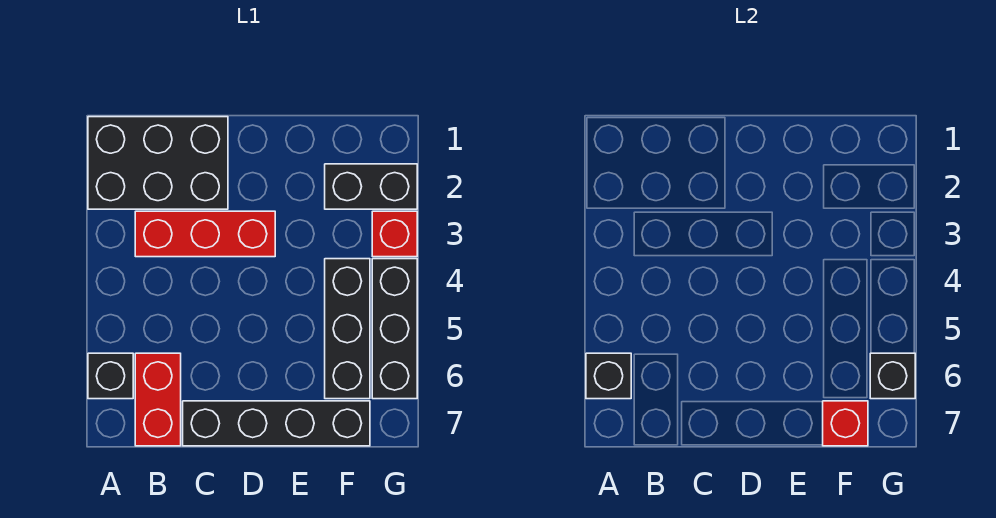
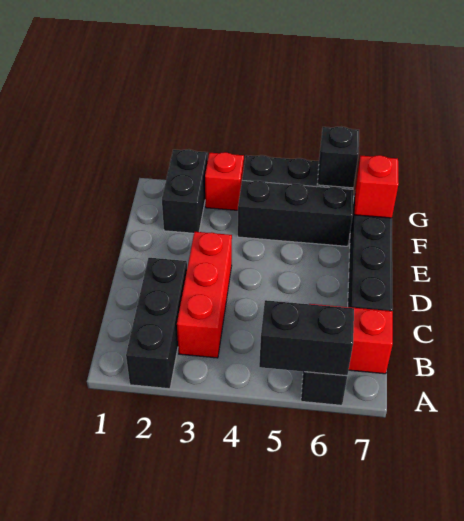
black 2x3 brick [88,117,228,209] -> black 1x3 brick [126,258,187,389]
black 1x1 brick [586,353,631,399] -> black 1x2 brick [259,300,354,376]

